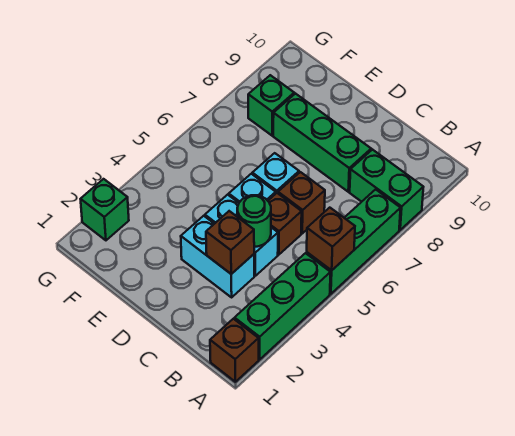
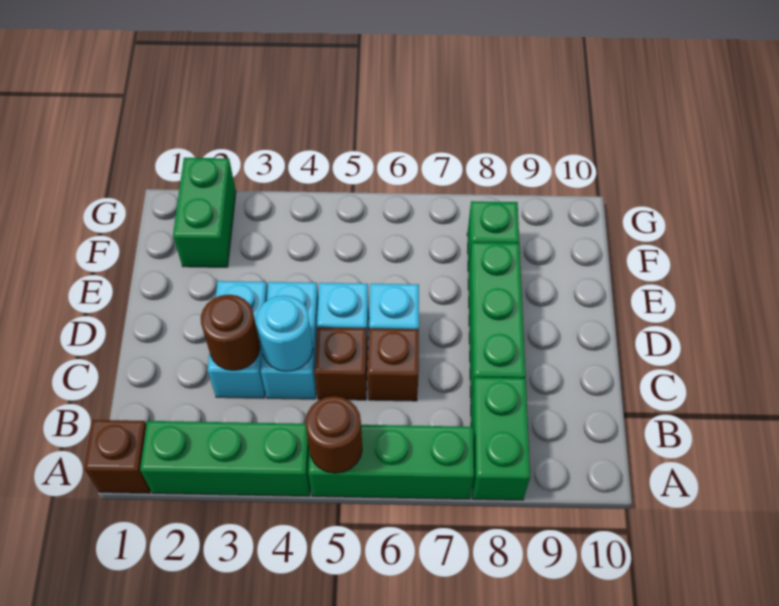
brown 1x1 brick [307,208,355,270] -> brown 1x1 round brick [305,396,362,473]
brown 1x1 brick [206,211,254,274] -> brown 1x1 round brick [201,295,260,370]
green 1x1 round brick [237,195,271,247] -> cyan 1x1 round brick [256,295,313,371]
green 1x1 brick [81,179,129,240] -> green 1x2 brick [173,158,236,267]

